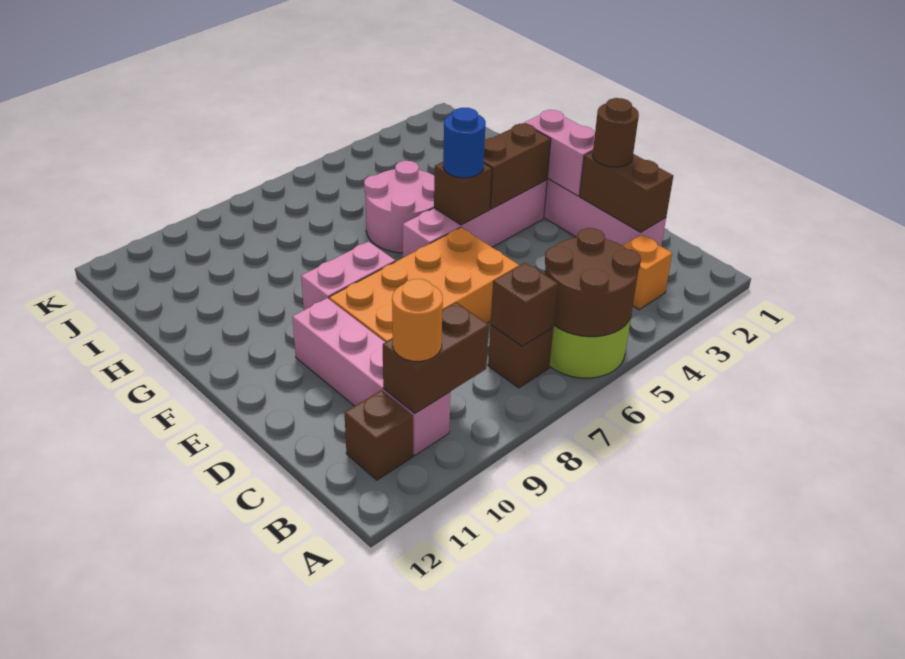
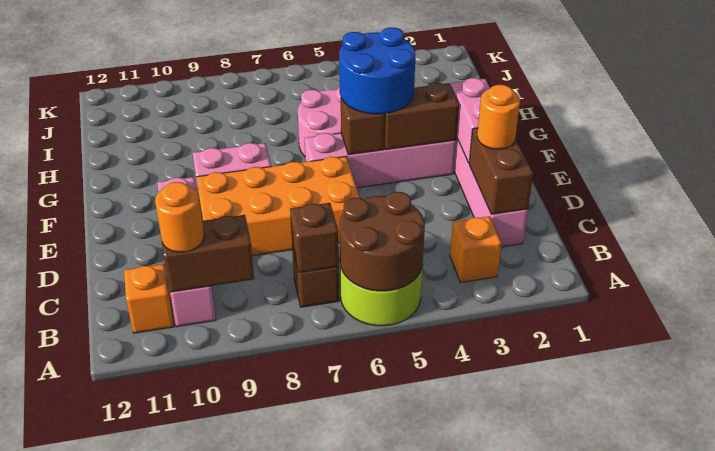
brown 1x1 brick [344,390,413,480] -> orange 1x1 brick [124,264,174,333]
brown 1x1 round brick [593,98,639,167] -> orange 1x1 round brick [477,85,520,149]
blue 1x1 round brick [443,108,486,178] -> blue 2x2 round brick [339,27,416,114]

